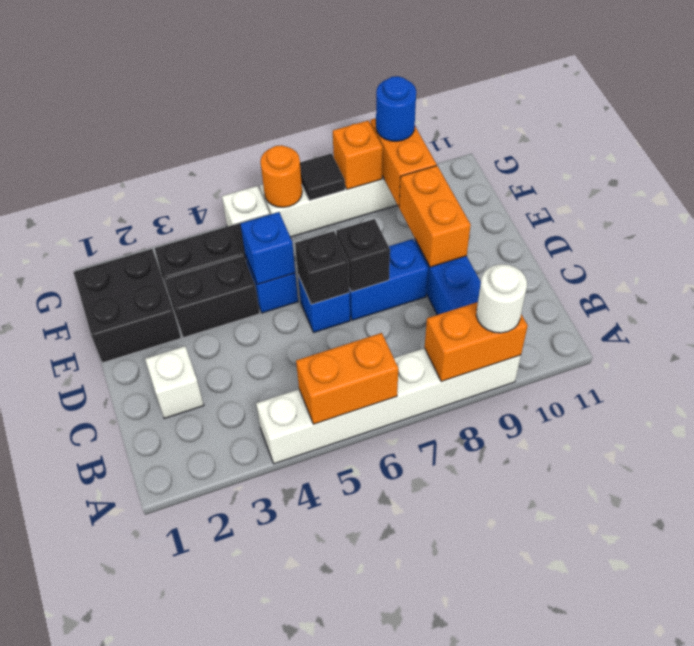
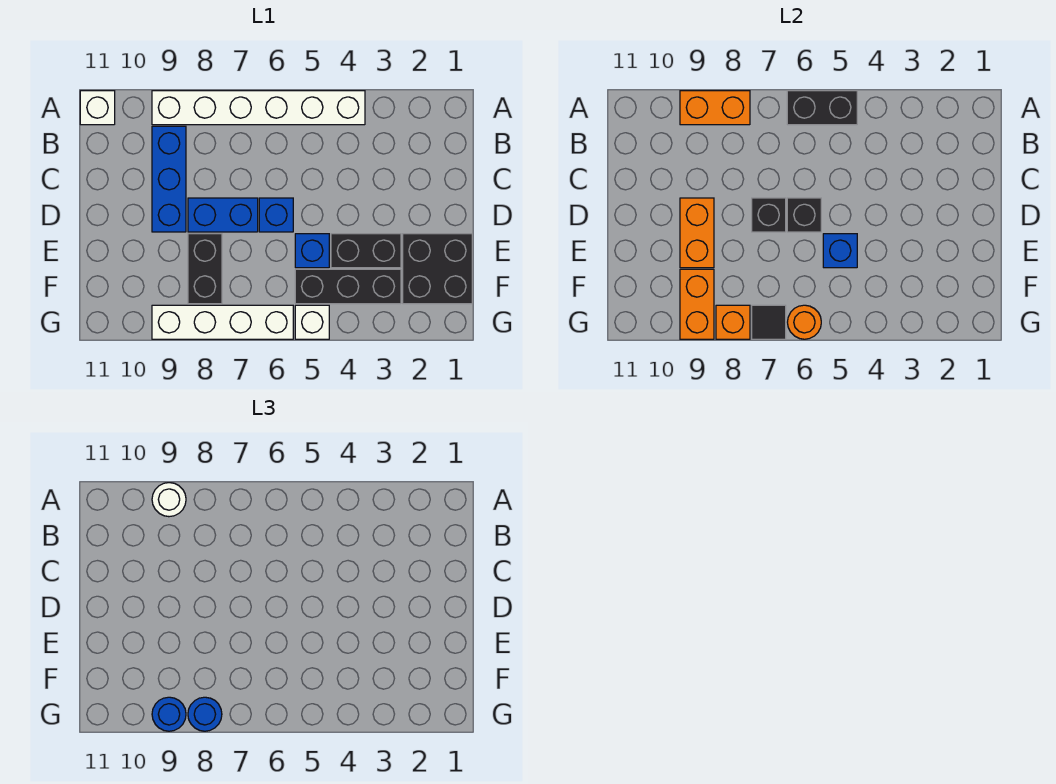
orange 1x2 brick [296,333,398,424] -> black 1x2 brick [787,91,857,125]
white 1x1 brick [145,346,204,419] -> white 1x1 brick moved to [80,91,115,125]
none -> black 1x2 brick [188,234,222,304]
none -> blue 1x1 round brick [188,697,222,731]

